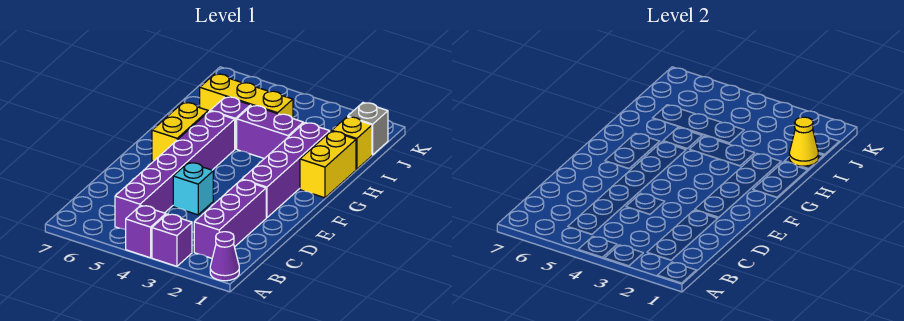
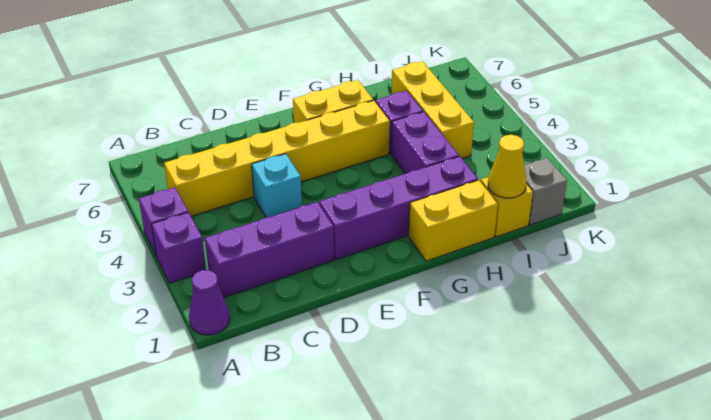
purple 1x6 brick [115,111,235,230] -> yellow 1x6 brick [164,101,390,216]

